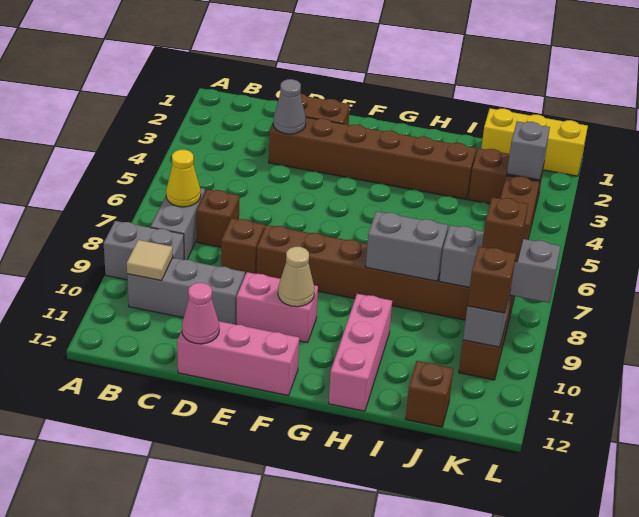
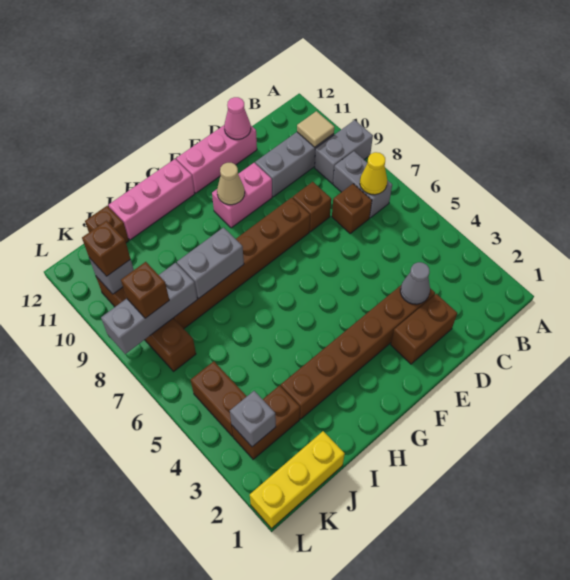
pink 1x3 brick [329,294,392,411] -> pink 1x3 brick turned to [109,159,195,240]

